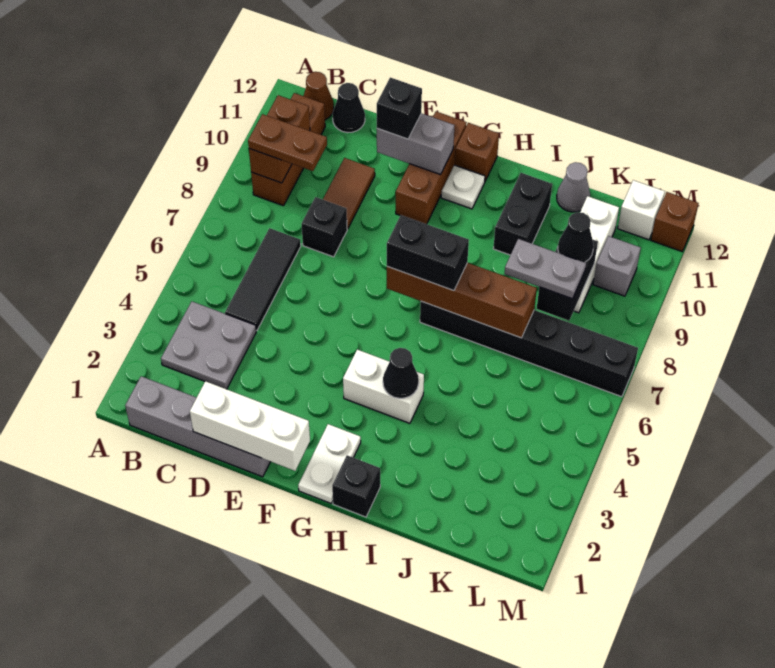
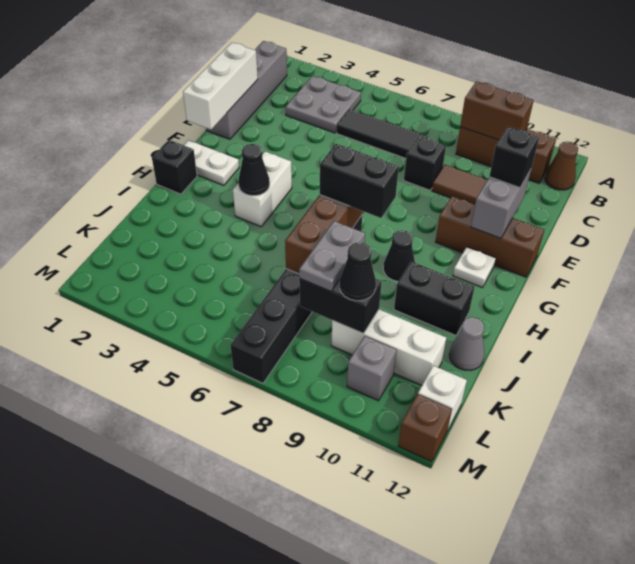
brown 1x2 plate [248,114,327,171] -> none
black 1x1 cone [333,83,365,133] -> black 1x1 cone moved to [383,230,415,281]
black 1x2 brick [387,215,469,291] -> black 1x2 brick turned to [320,144,399,218]
brown 1x1 brick [455,123,499,181] -> none

